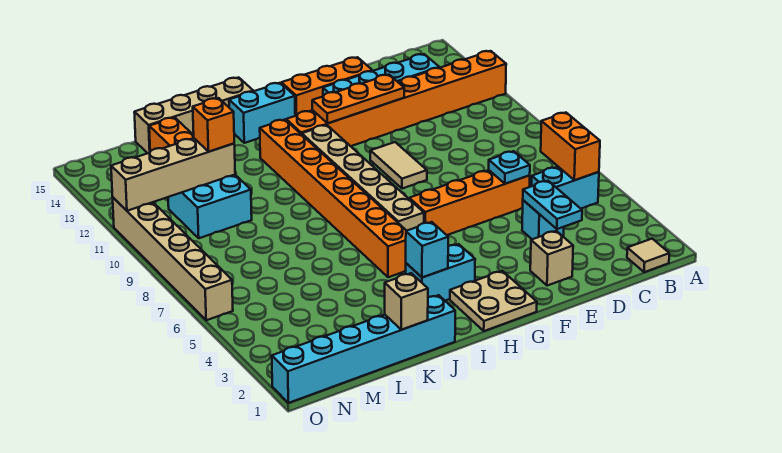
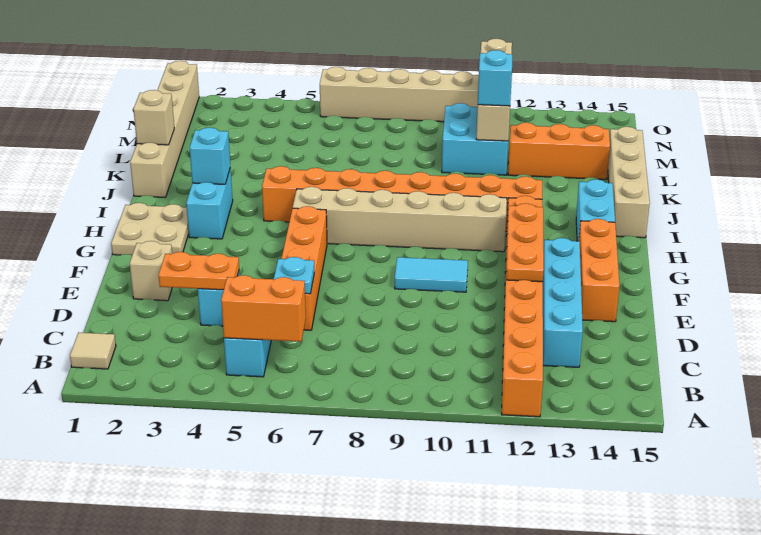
cyan 1x2 plate [523,181,582,229] -> orange 1x2 plate [159,252,239,290]
tan 1x2 tile [370,142,427,189] -> cyan 1x2 tile [395,257,468,292]
cyan 1x6 brick [272,295,455,403] -> tan 1x6 brick [130,61,199,197]
orange 1x1 brick [193,98,234,152] -> cyan 1x1 brick [478,50,512,106]

